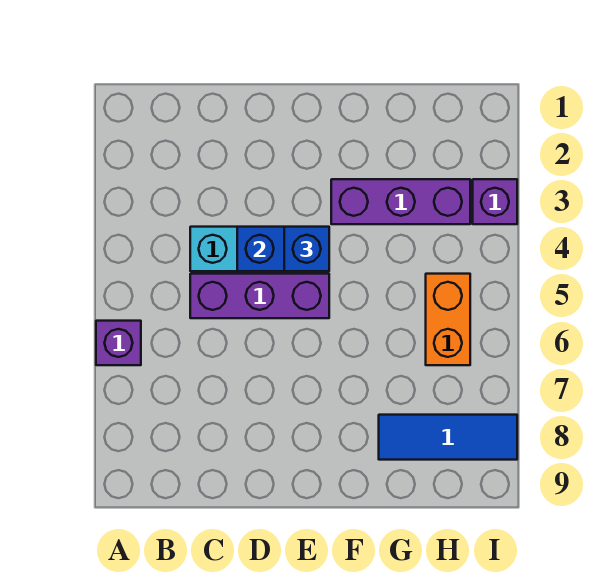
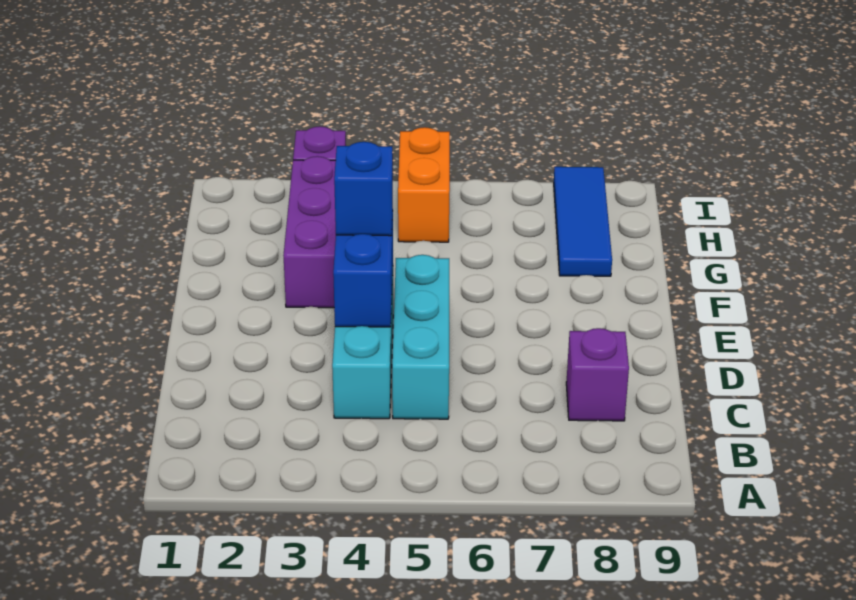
purple 1x1 brick [96,321,141,365] -> purple 1x1 brick moved to [566,328,629,421]
purple 1x3 brick [190,274,329,318] -> cyan 1x3 brick [392,255,449,419]
orange 1x2 brick [426,274,470,365] -> orange 1x2 brick turned to [398,127,450,242]

